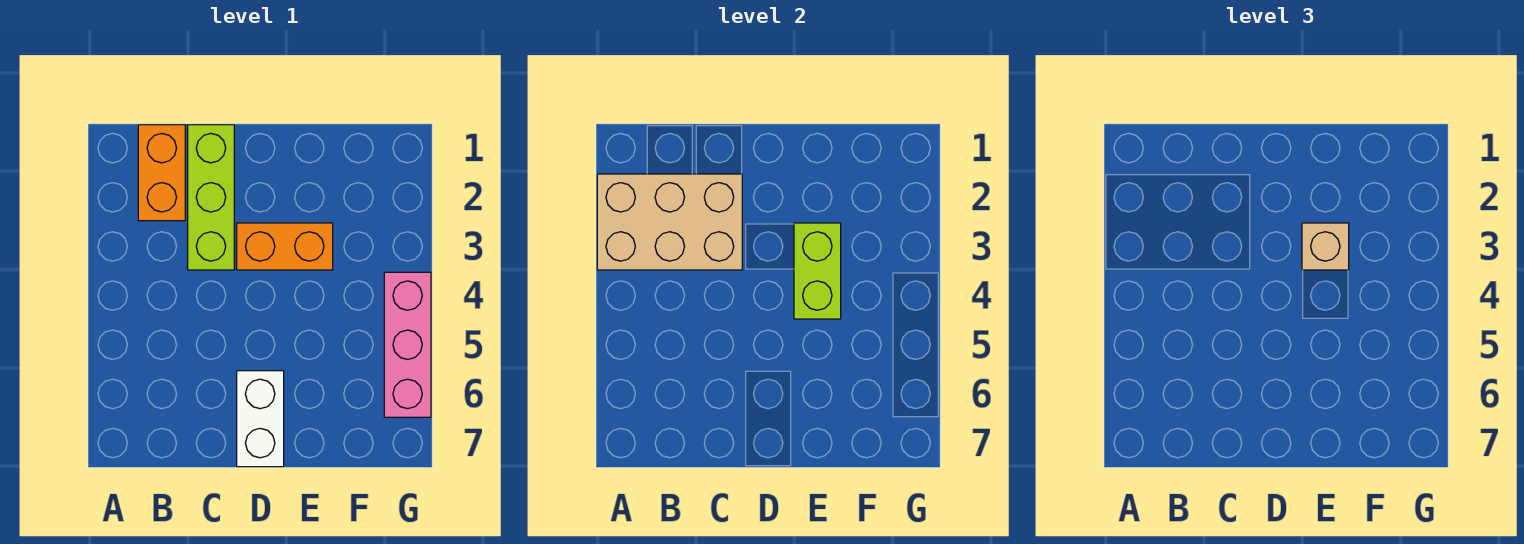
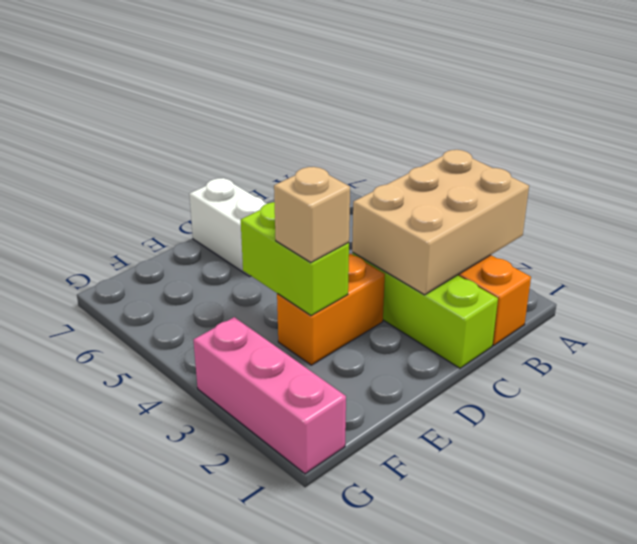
pink 1x3 brick [384,272,431,417] -> pink 1x3 brick moved to [193,317,346,474]

